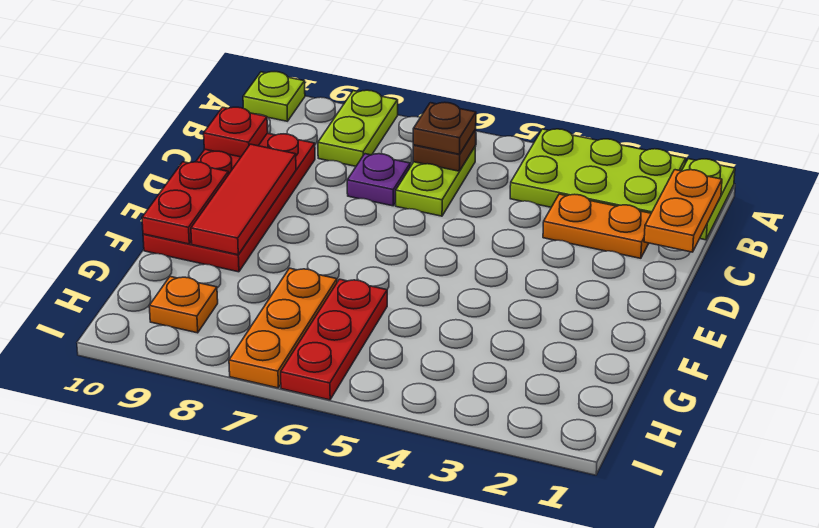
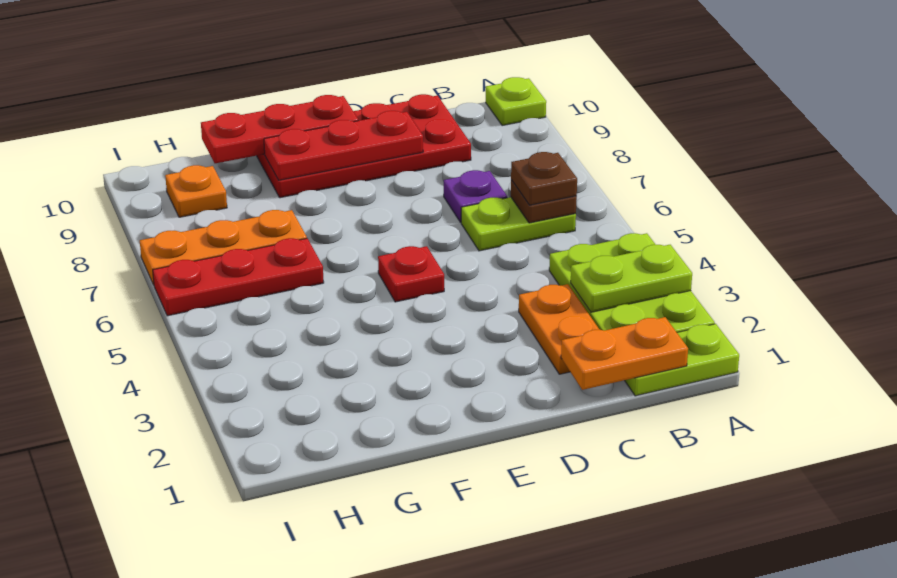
lime 1x2 plate [318,90,398,166] -> lime 1x2 plate moved to [571,245,692,312]
red 1x1 plate [204,107,268,157] -> red 1x1 plate moved to [378,246,444,302]
red 1x3 tile [191,144,296,255] -> red 1x3 plate [264,111,423,180]
red 1x2 plate [142,162,228,244] -> red 1x3 plate [201,95,358,163]

